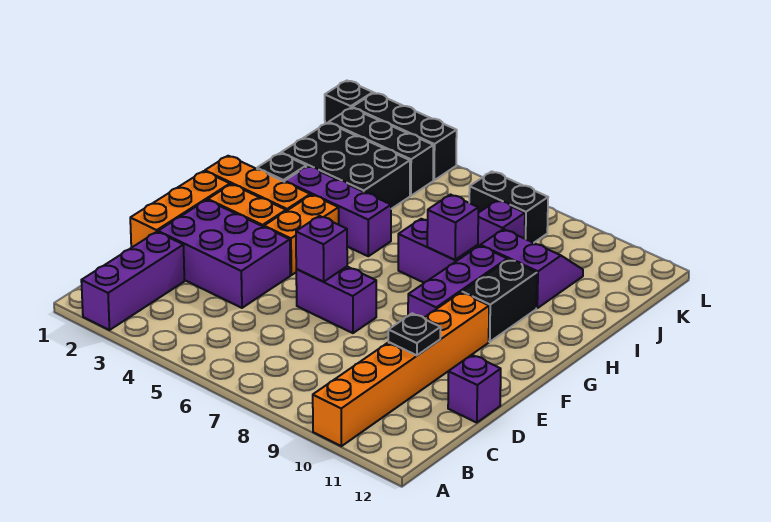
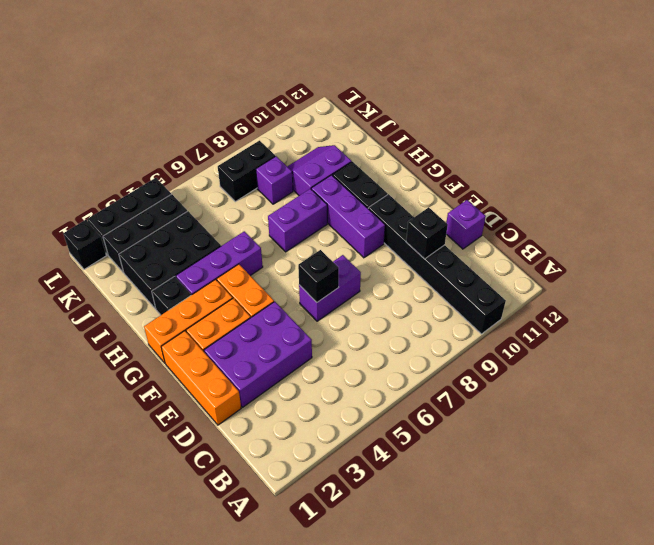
purple 1x3 brick [81,232,184,330] -> none
orange 1x6 brick [313,292,489,446] -> black 1x6 brick [368,194,506,334]
black 1x1 plate [388,313,441,355] -> black 1x1 brick [406,207,448,259]
purple 1x1 brick [296,216,347,282] -> black 1x1 brick [298,250,339,302]
purple 1x1 brick [427,195,478,260] -> none

